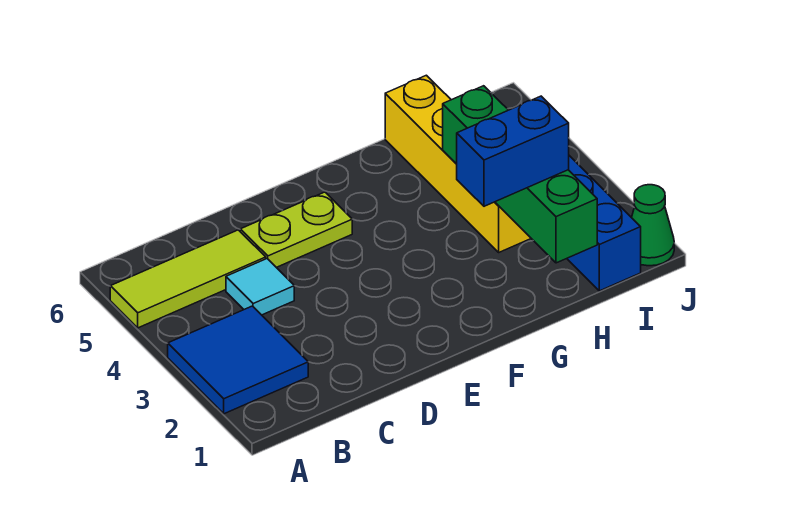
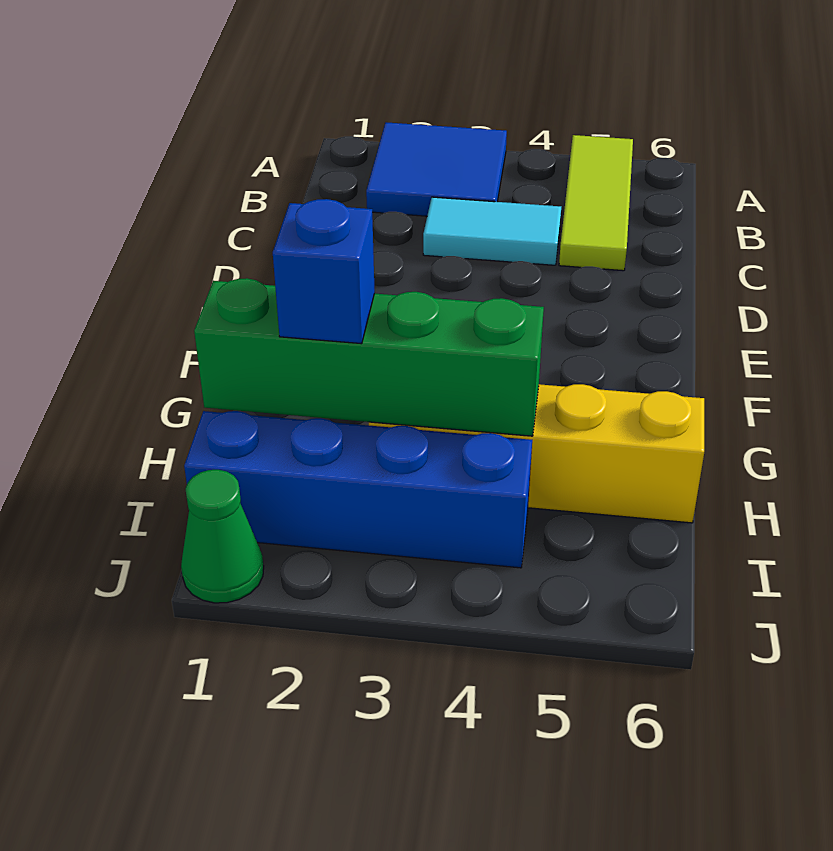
cyan 1x1 tile [226,259,294,315] -> cyan 1x2 tile [423,197,561,265]
lime 1x2 plate [240,192,352,267] -> none
blue 1x2 brick [457,96,569,206] -> blue 1x1 brick [273,199,375,344]

